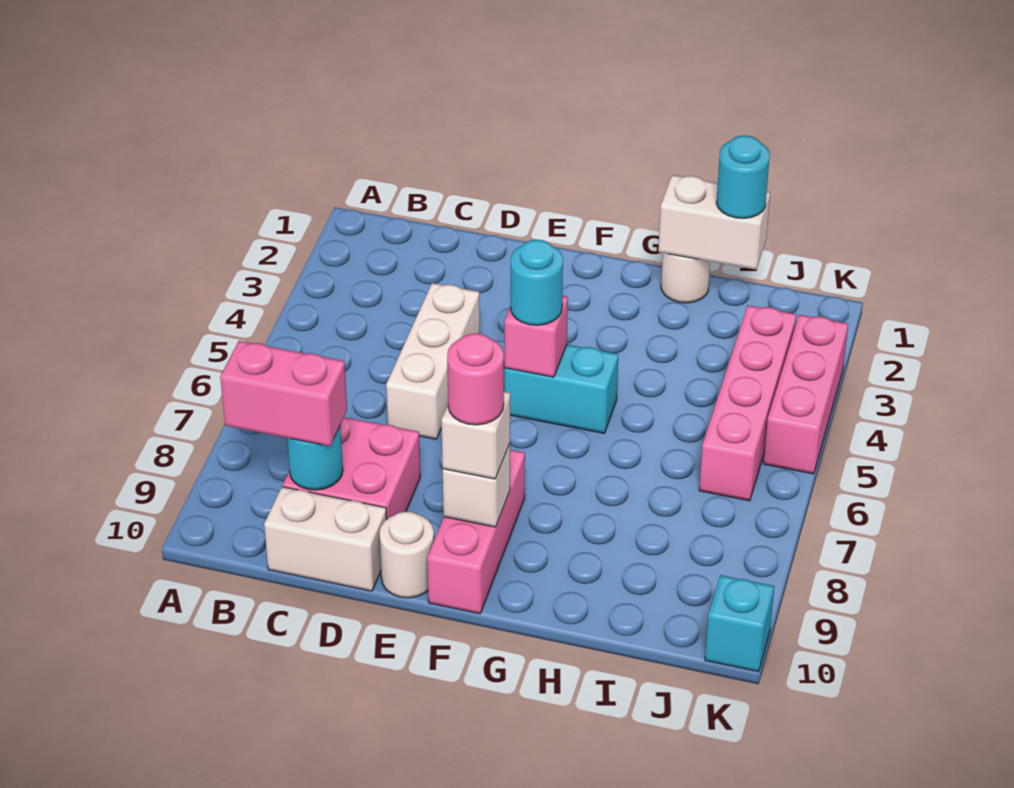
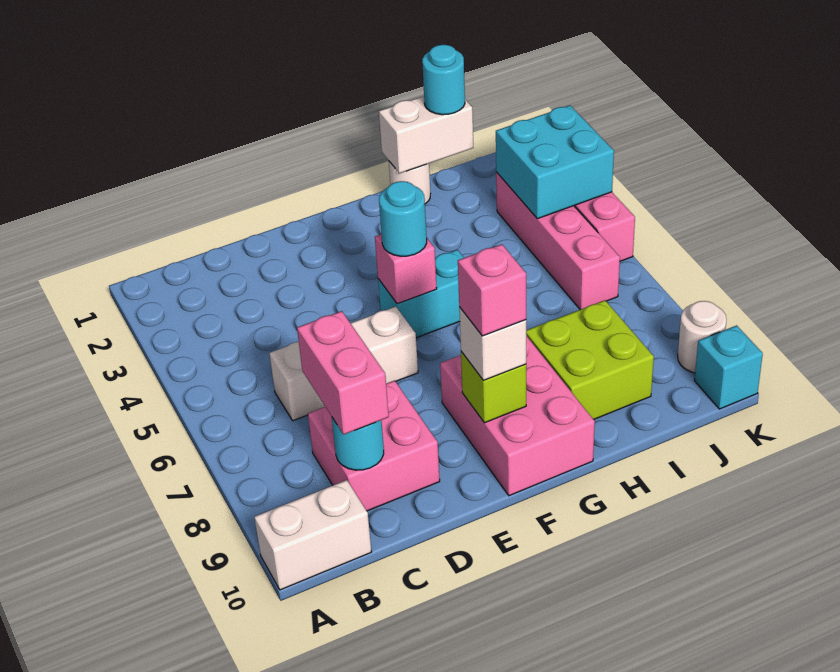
pink 1x2 brick [220,341,347,446] -> pink 1x2 brick turned to [297,311,389,434]
white 1x2 brick [264,487,387,591] -> white 1x2 brick moved to [254,480,371,590]
white 1x3 brick [386,283,480,439] -> white 1x3 brick turned to [269,306,418,421]
white 1x1 round brick [379,512,434,598] -> white 1x1 round brick moved to [678,301,726,373]
pink 1x3 brick [427,450,525,614] -> pink 2x3 brick [440,336,595,496]
white 1x1 brick [443,444,510,527] -> lime 1x1 brick [461,352,526,423]
pink 1x1 round brick [447,333,504,425] -> pink 1x1 brick [458,244,526,336]
none -> lime 2x2 brick [526,300,654,420]
none -> cyan 2x2 brick [496,105,614,219]

